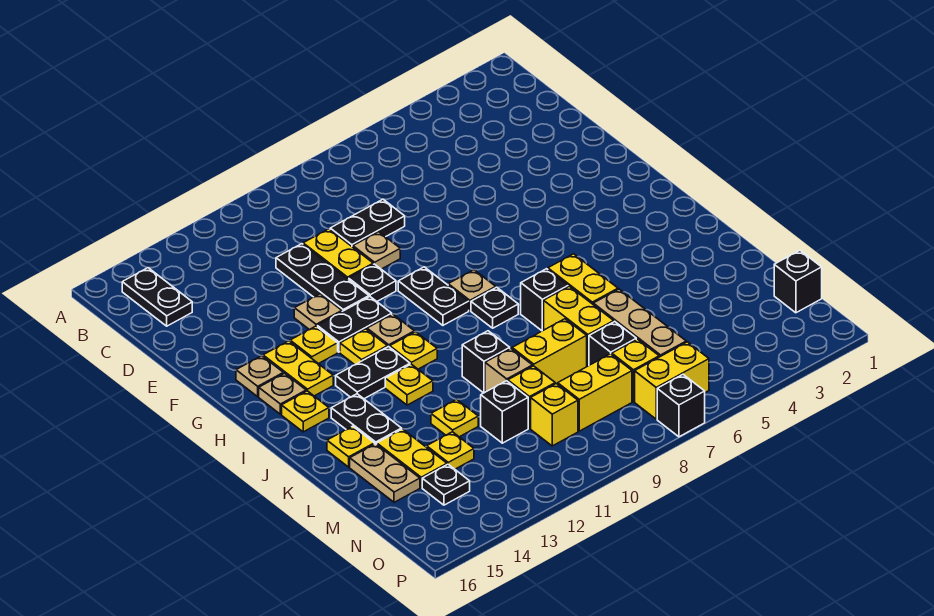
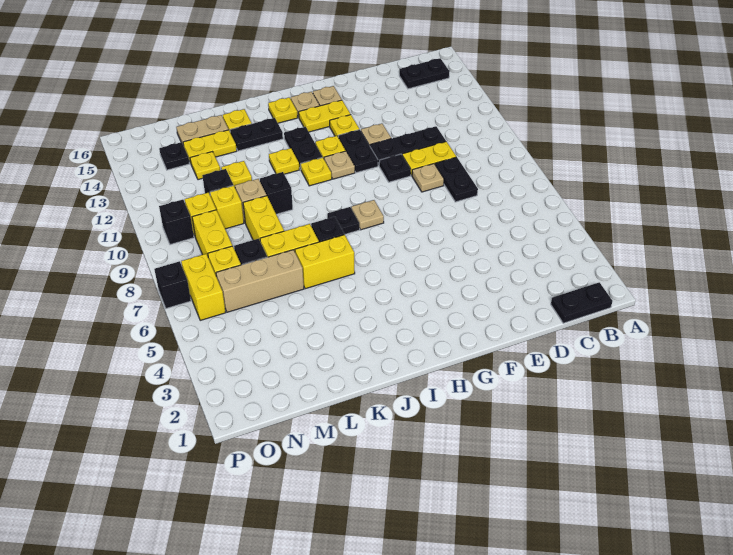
black 1x2 plate [398,267,469,325] -> black 1x2 plate moved to [551,282,612,323]
black 1x1 brick [774,250,822,313] -> black 1x1 brick moved to [159,200,194,245]

